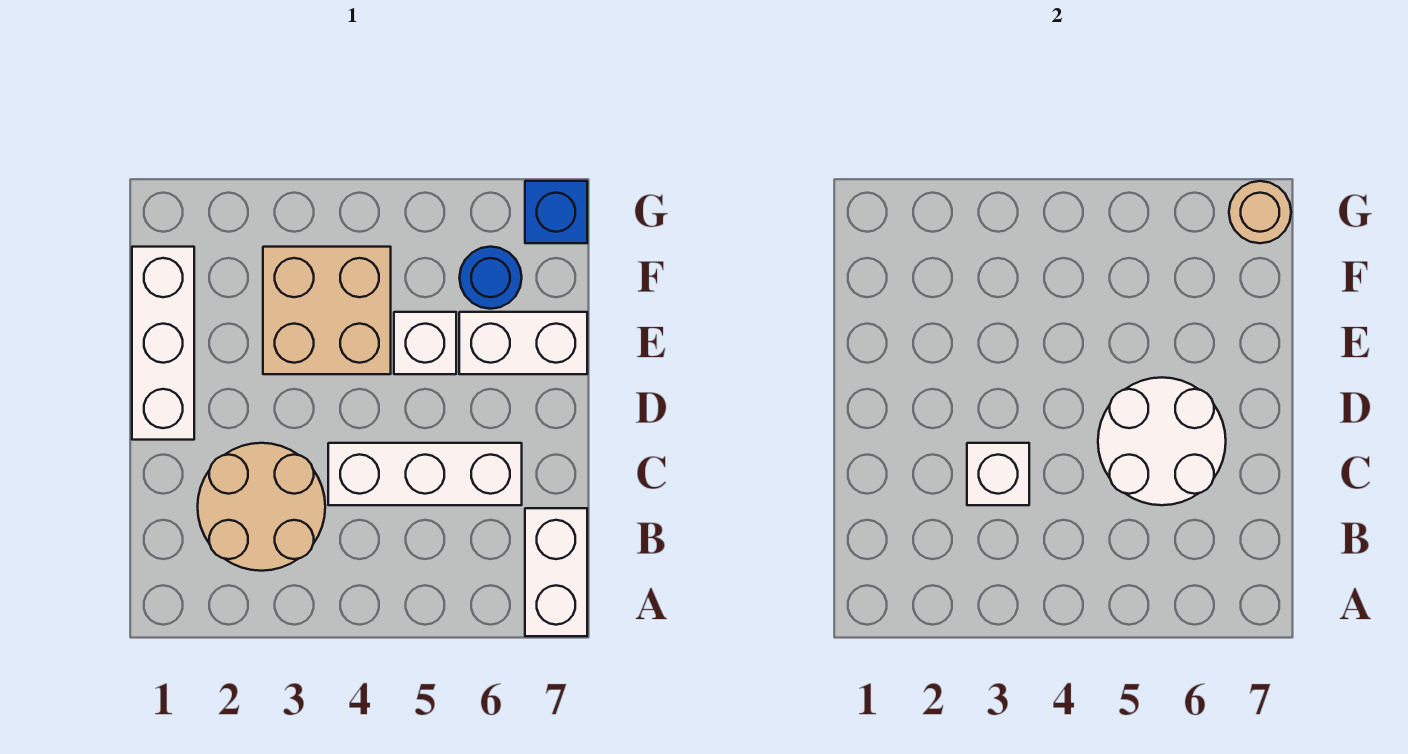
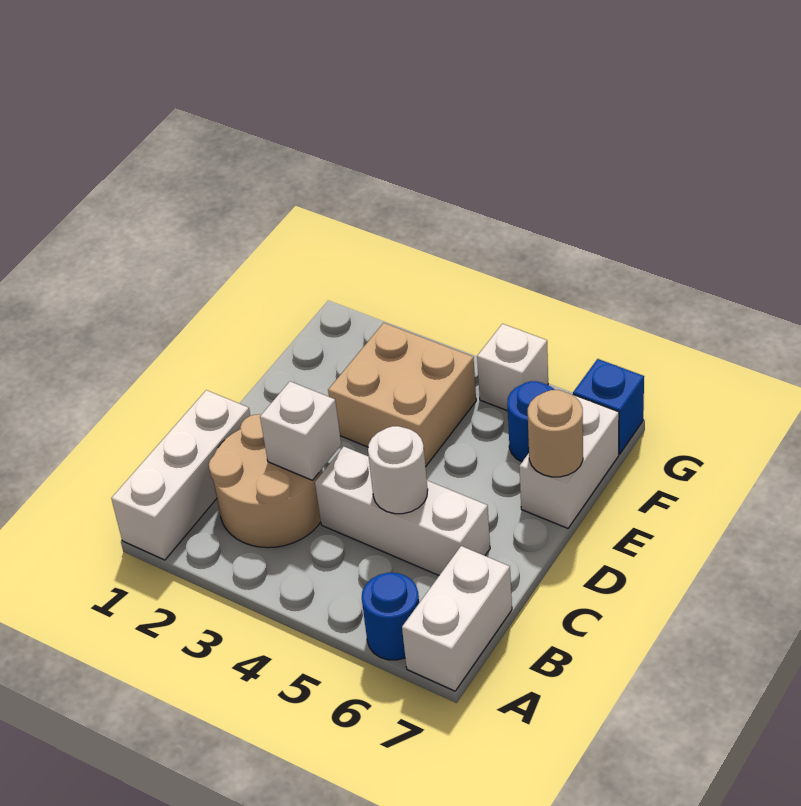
none -> blue 1x1 round brick [362,573,419,660]
white 2x2 round brick [1098,377,1226,505] -> white 1x1 round brick [368,426,428,514]
white 1x3 brick [132,247,194,440] -> white 1x3 brick moved to [111,390,250,560]
white 1x1 brick [394,312,456,374] -> white 1x1 brick moved to [477,324,548,411]
white 1x2 brick [459,312,587,374] -> white 1x2 brick turned to [519,394,619,528]
tan 1x1 round brick [1229,181,1291,243] -> tan 1x1 round brick moved to [528,390,583,477]

